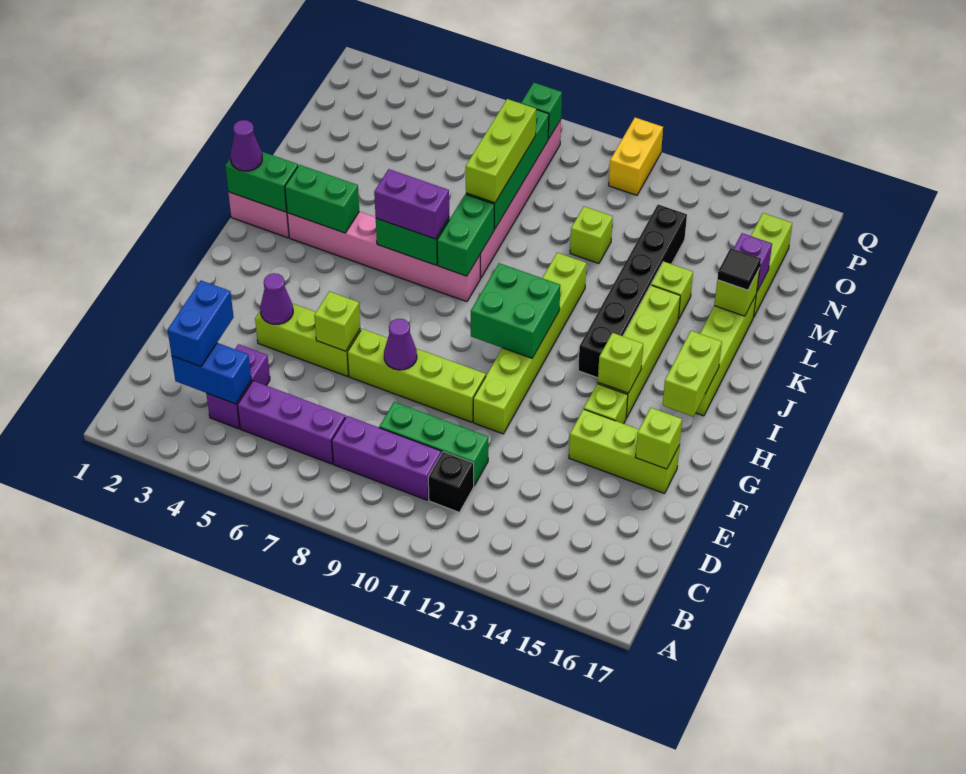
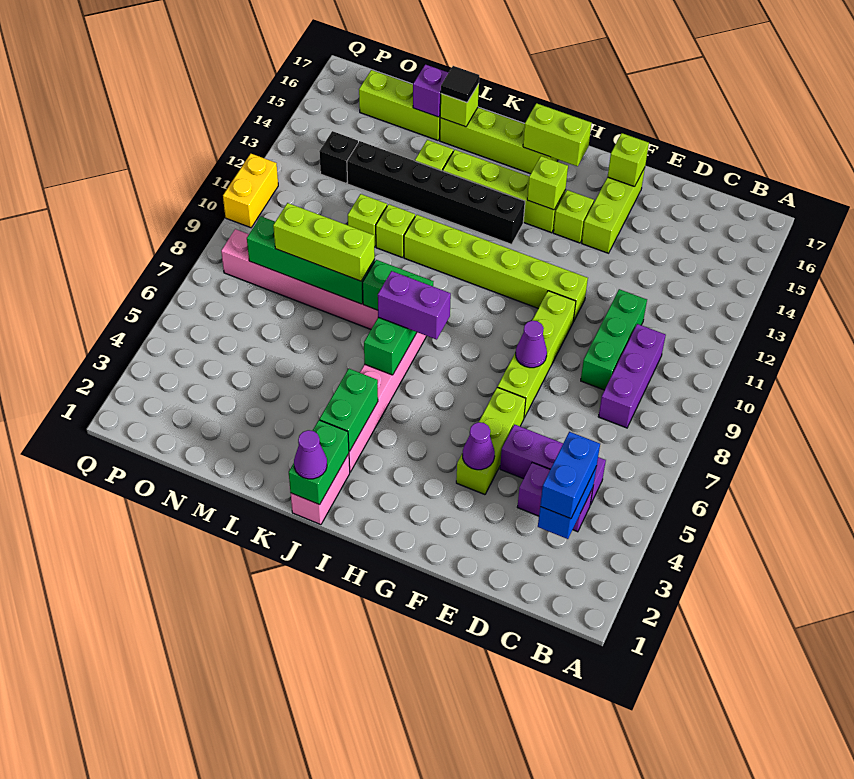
blue 1x2 brick [168,281,234,367] -> blue 1x2 brick turned to [540,432,600,519]
purple 1x3 brick [237,381,346,464] -> purple 1x3 brick turned to [500,425,606,505]
black 1x1 brick [428,452,474,512] -> black 1x1 brick moved to [319,131,358,183]
lime 1x1 brick [314,292,360,351] -> lime 1x1 brick moved to [376,204,415,258]
green 2x2 brick [471,263,560,358] -> none
purple 1x2 brick [374,169,449,239] -> purple 1x2 brick turned to [378,271,451,340]
green 1x1 brick [521,83,562,139] -> none
yellow 1x2 brick [609,118,663,195] -> yellow 1x2 brick turned to [223,154,278,228]

